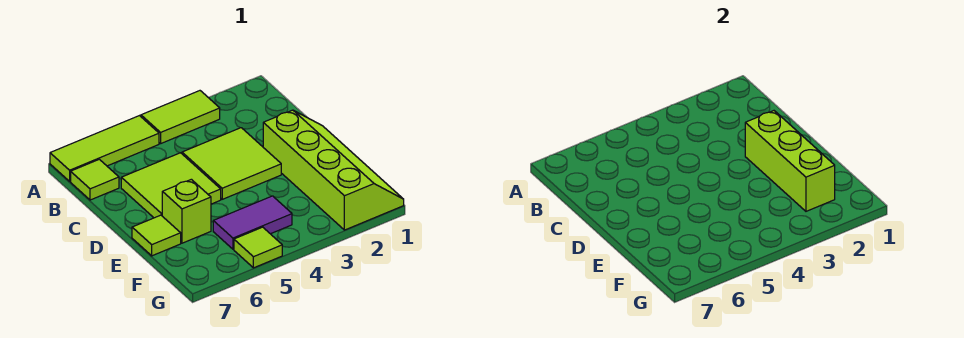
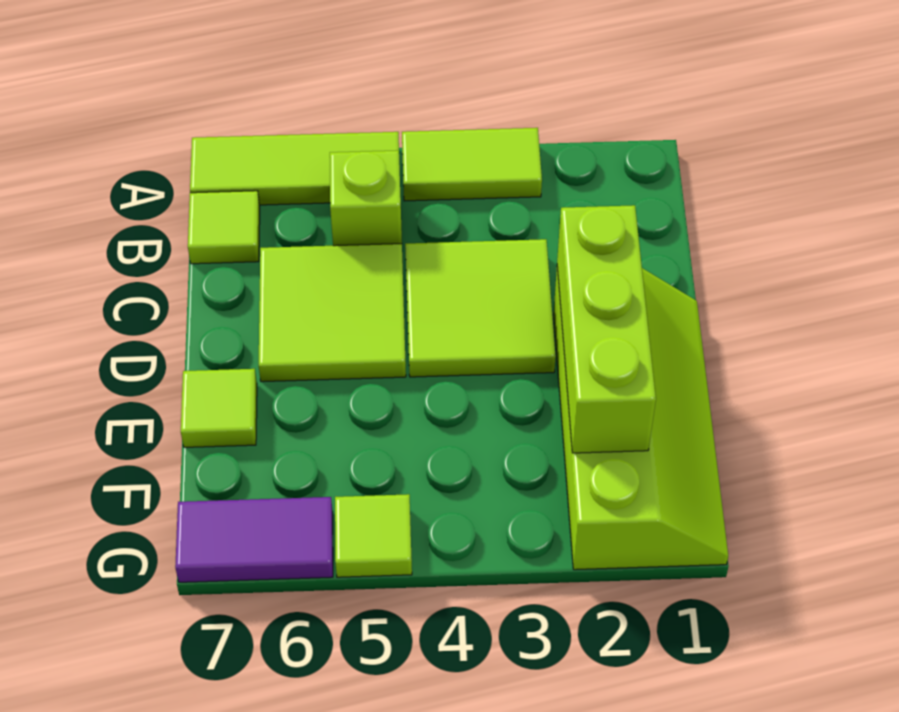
lime 1x1 brick [162,179,211,243] -> lime 1x1 brick moved to [330,150,402,246]
purple 1x2 tile [213,196,292,249] -> purple 1x2 tile moved to [175,497,333,582]

